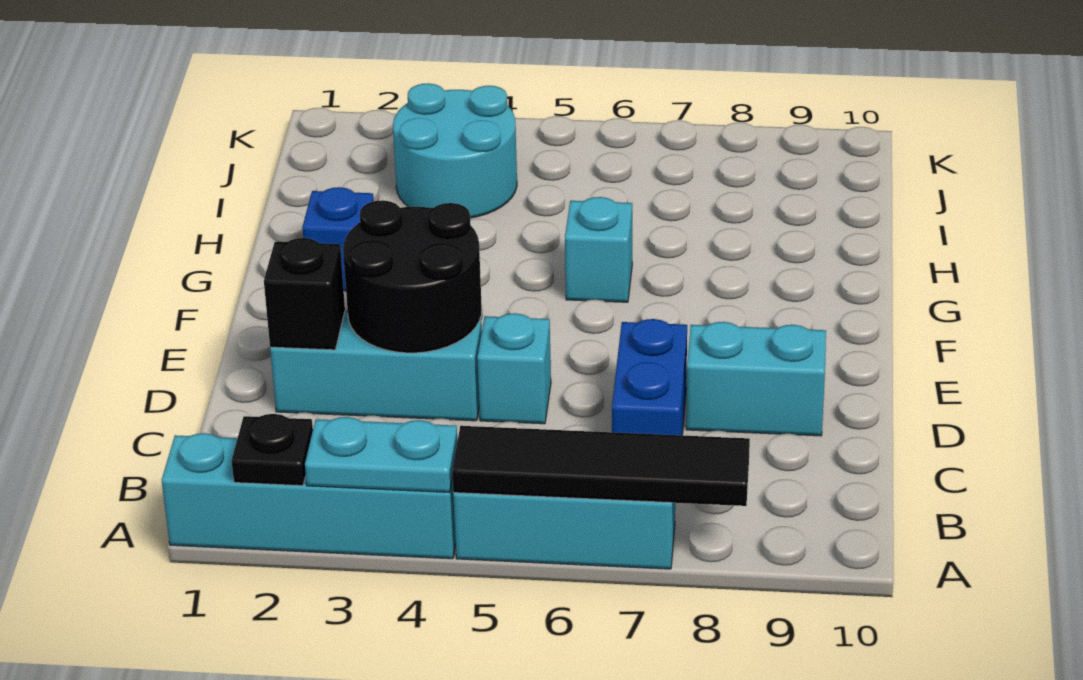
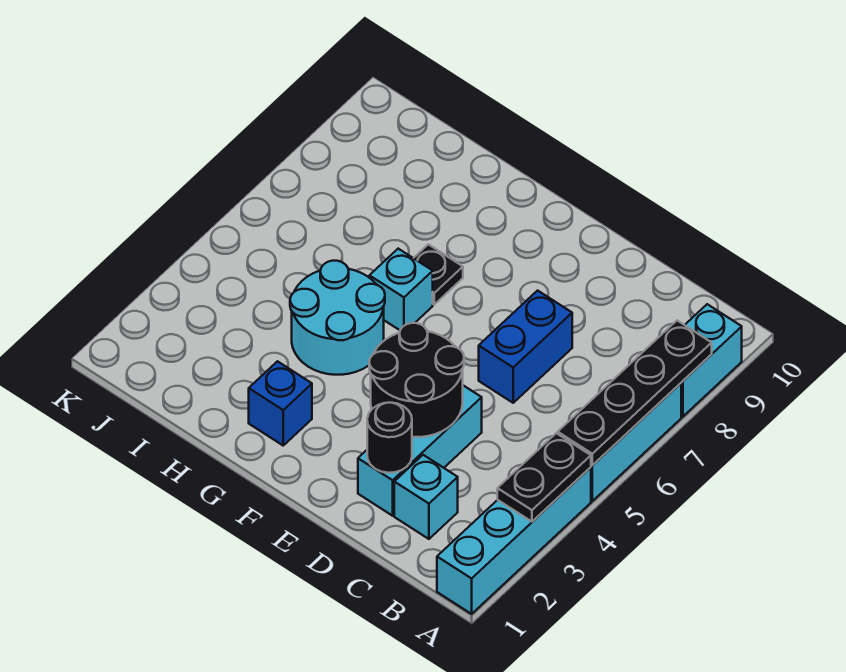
black 1x1 plate [232,414,313,486] -> black 1x1 plate moved to [414,244,463,305]
cyan 1x2 plate [305,417,457,492] -> black 1x2 plate [497,433,591,522]
black 1x4 tile [452,426,750,506] -> black 1x4 plate [558,321,712,465]
blue 1x2 brick [612,319,687,435] -> blue 1x2 brick turned to [479,291,572,403]
black 1x1 brick [264,238,345,350] -> black 1x1 round brick [367,403,412,473]
cyan 1x1 brick [477,313,551,424] -> cyan 1x1 brick moved to [394,455,458,539]
cyan 1x2 brick [686,322,826,436] -> cyan 1x2 brick moved to [681,304,742,417]
cyan 2x2 round brick [393,83,517,218] -> cyan 2x2 round brick moved to [290,261,385,375]

